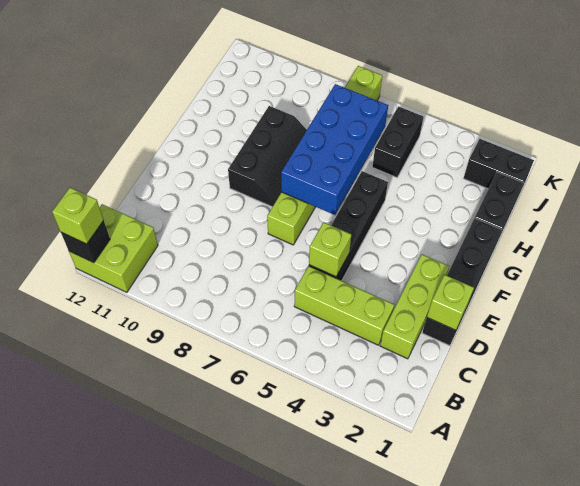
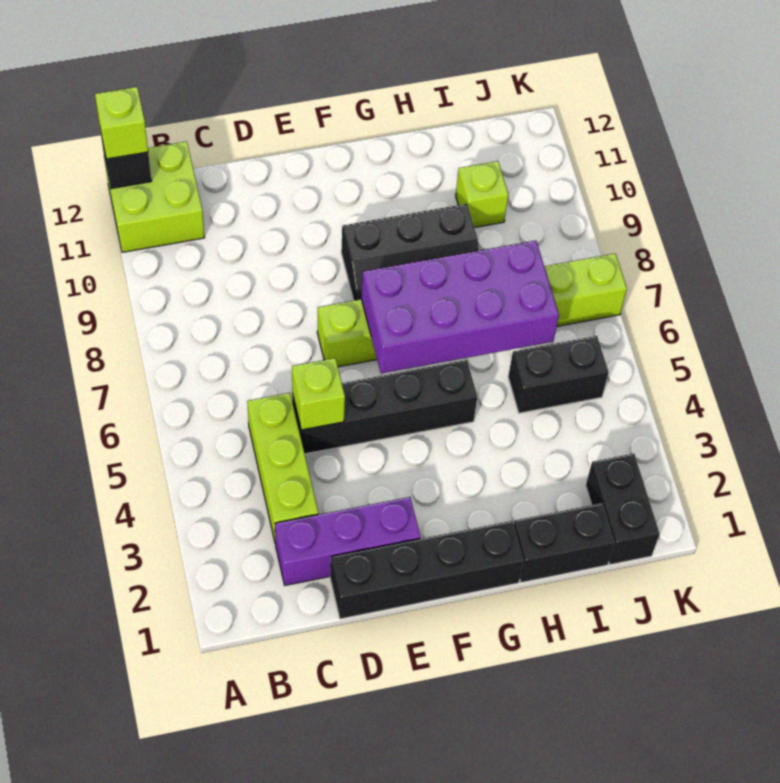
lime 1x3 brick [380,255,449,359] -> purple 1x3 brick [275,497,421,585]
lime 1x1 brick [427,275,474,330] -> lime 1x1 brick moved to [456,161,508,228]
blue 2x4 brick [281,84,388,215] -> purple 2x4 brick [361,241,559,374]

